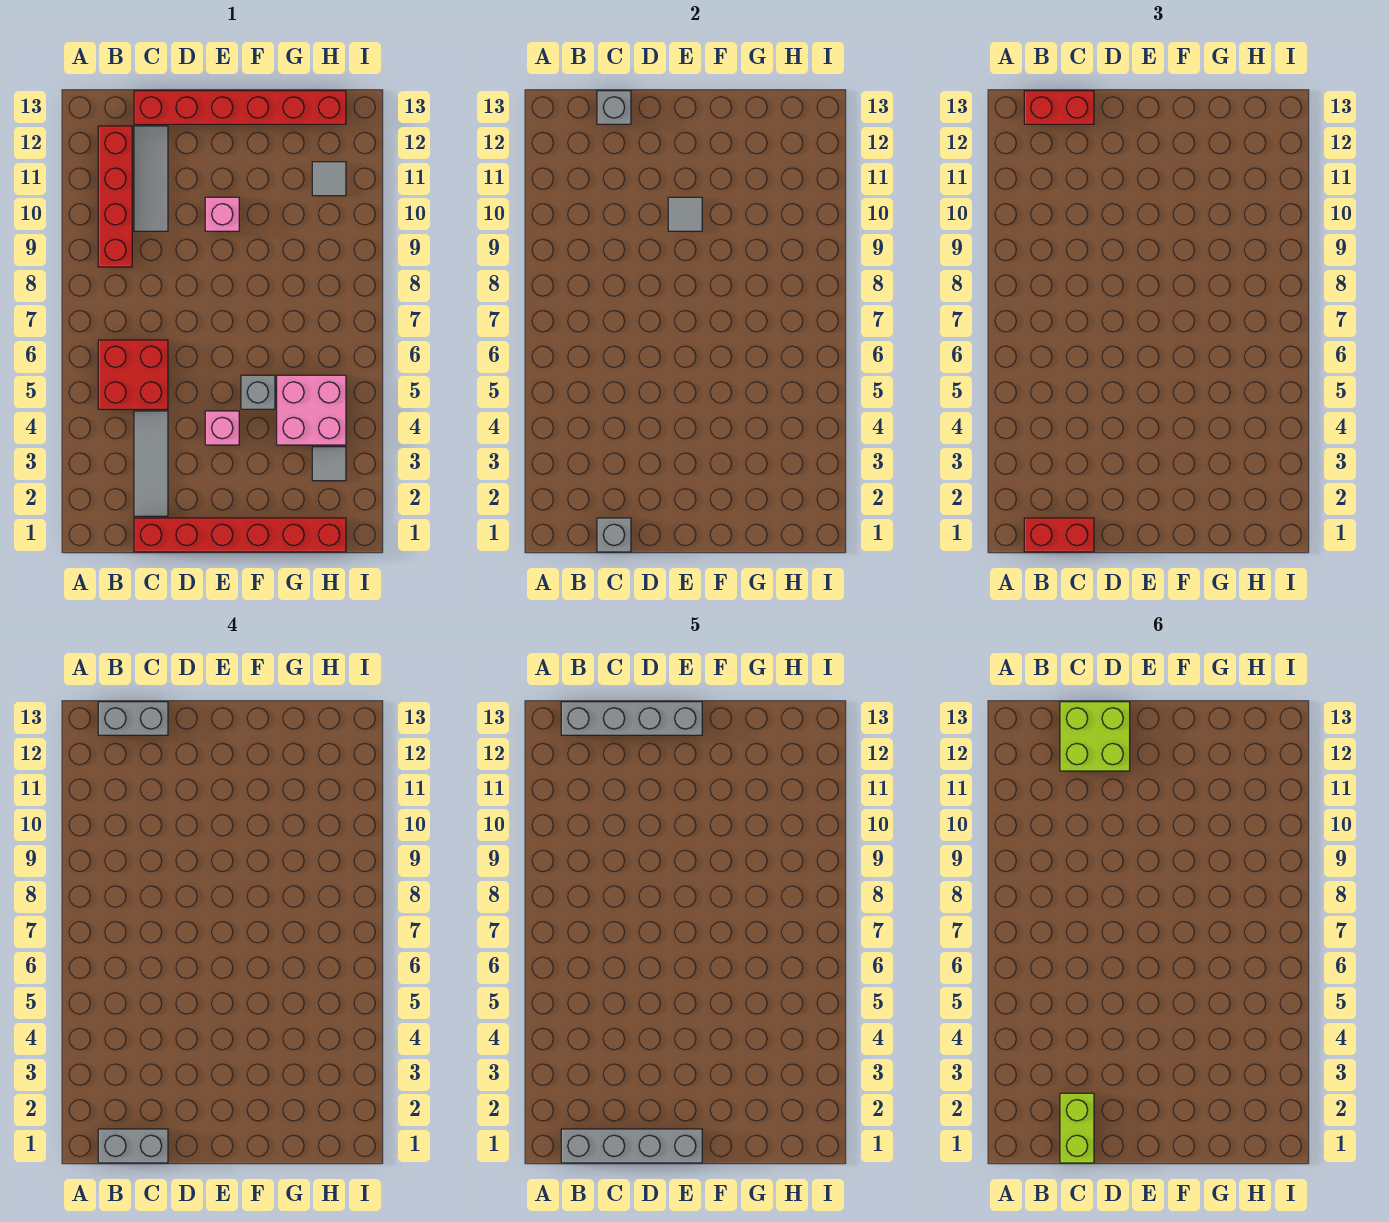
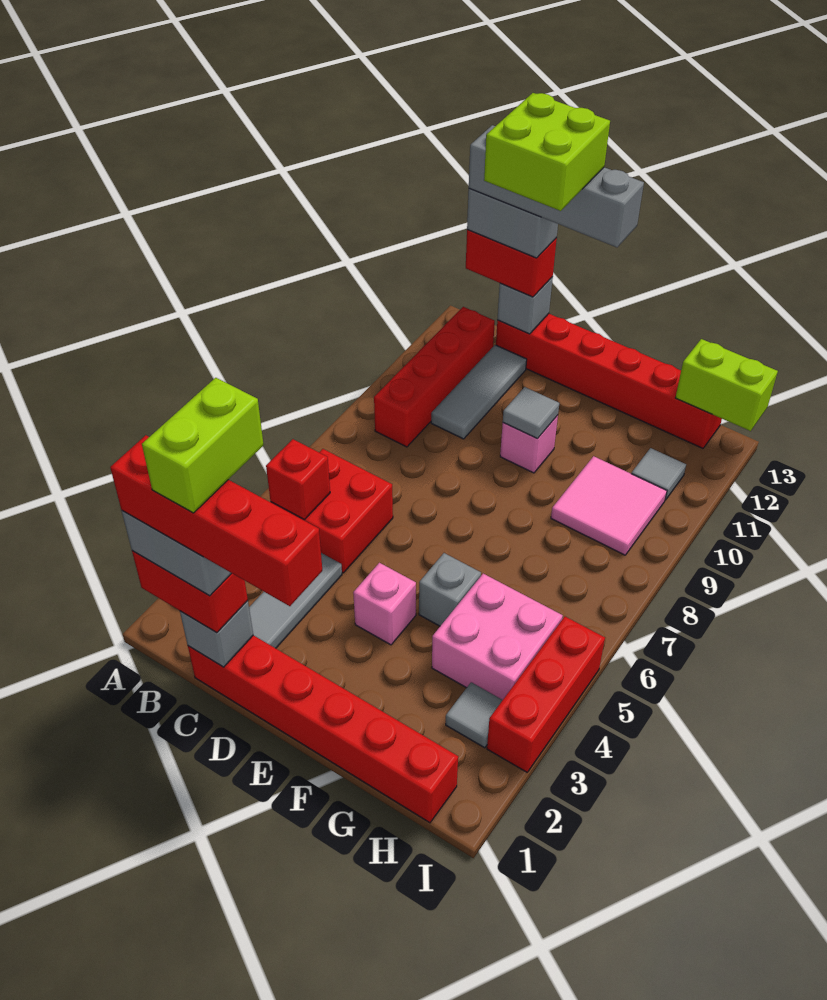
grey 1x4 brick [561,1129,702,1163] -> red 1x4 brick [110,435,322,606]
none -> red 1x1 brick [266,439,330,519]
none -> pink 2x2 tile [551,456,667,555]
none -> lime 1x2 brick [676,339,778,431]
none -> red 1x3 brick [487,616,605,772]

